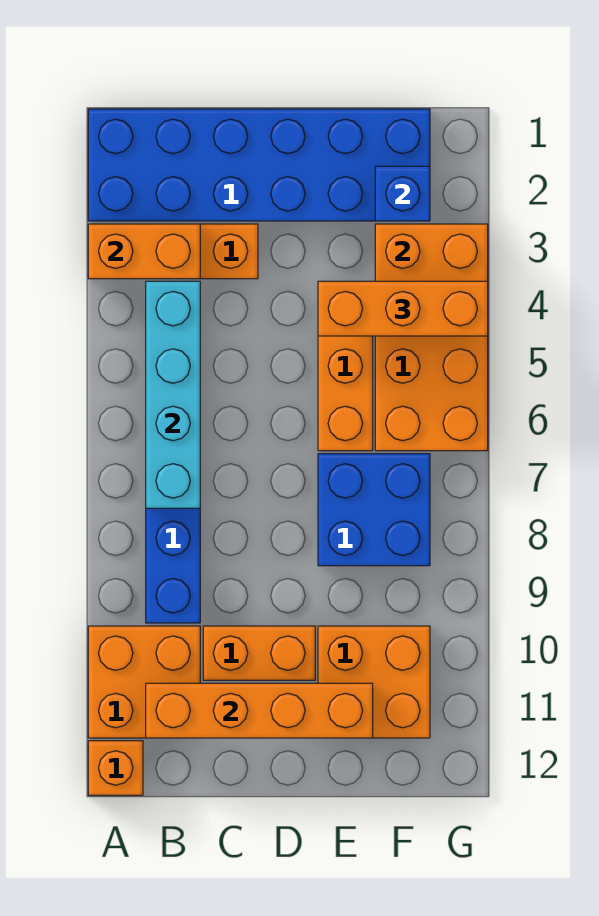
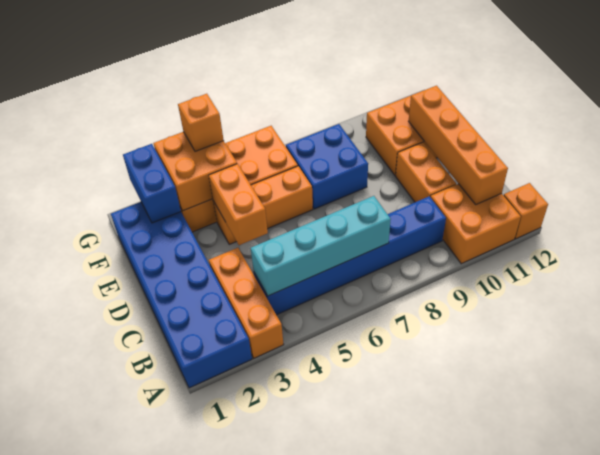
orange 1x2 brick [88,224,200,279] -> orange 1x2 brick moved to [209,164,268,245]
orange 1x3 brick [318,281,488,336] -> orange 1x1 brick [178,94,224,151]
blue 1x1 brick [375,166,430,221] -> blue 1x2 brick [123,144,181,223]

